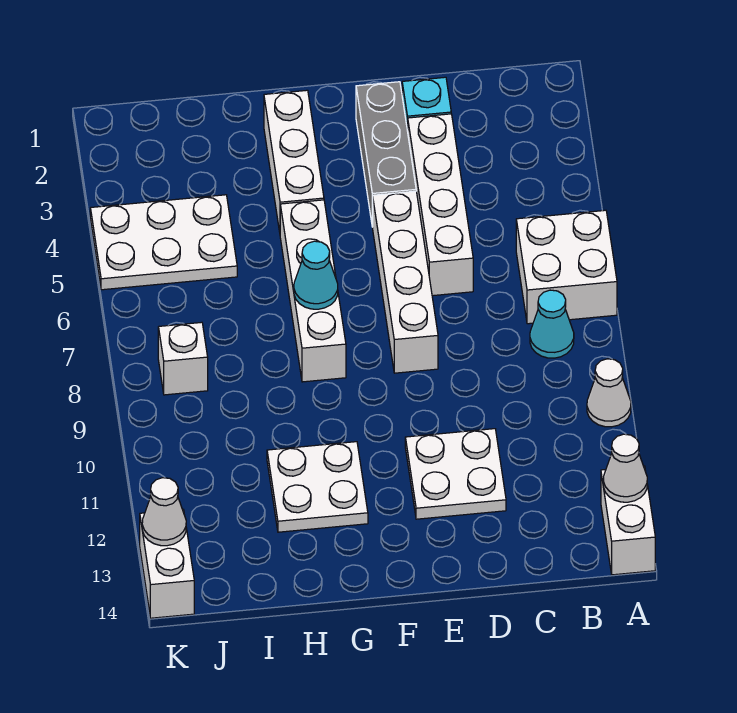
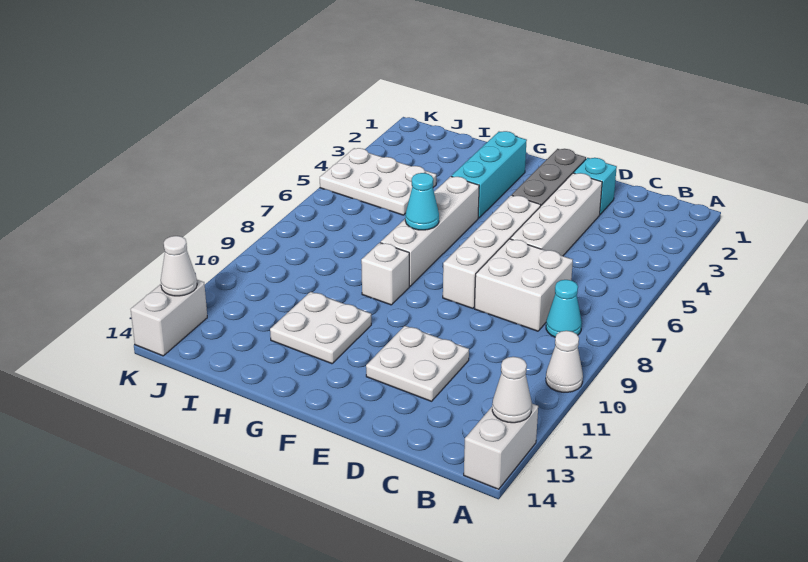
white 2x2 brick [516,210,617,324] -> white 2x2 brick moved to [475,239,573,331]
white 1x3 brick [264,90,324,232] -> cyan 1x3 brick [452,131,527,218]
white 1x1 brick [158,322,208,395] -> white 1x1 brick moved to [361,243,409,305]

